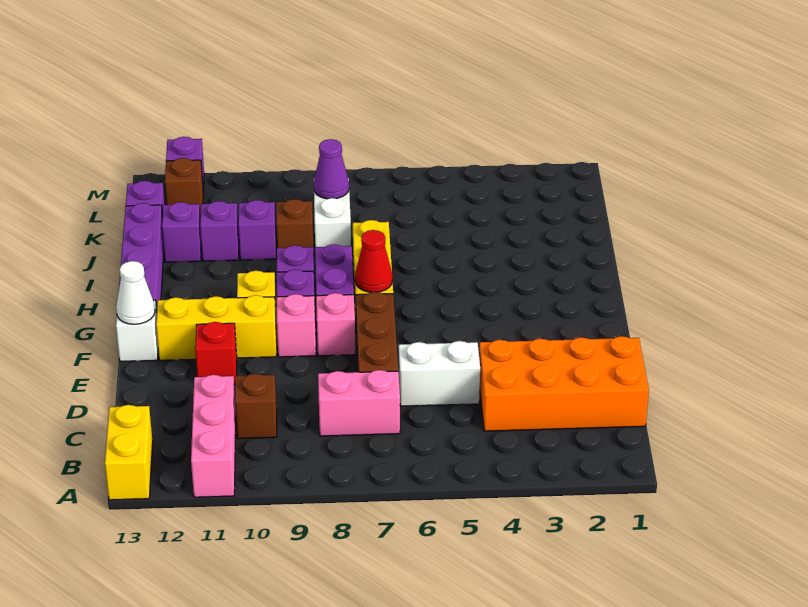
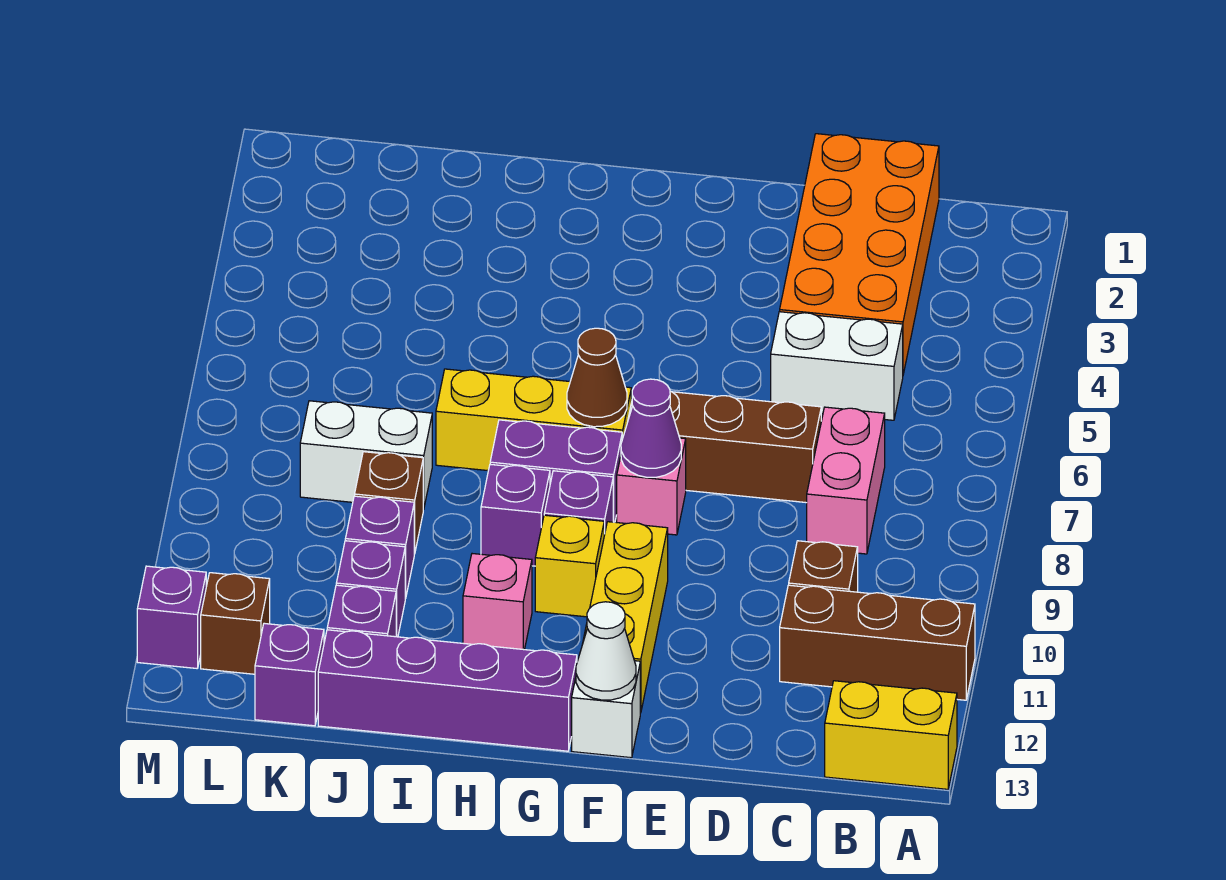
pink 1x3 brick [191,375,236,497] -> brown 1x3 brick [780,585,975,700]
white 1x2 brick [399,341,480,406] -> white 1x2 brick turned to [771,312,903,420]
red 1x1 brick [195,322,237,384] -> none
pink 1x1 brick [277,294,316,357] -> pink 1x1 brick moved to [463,554,532,650]
red 1x1 cone [355,230,393,292] -> brown 1x1 cone [567,328,627,427]
purple 1x1 cone [314,139,349,199] -> purple 1x1 cone moved to [621,379,681,477]

